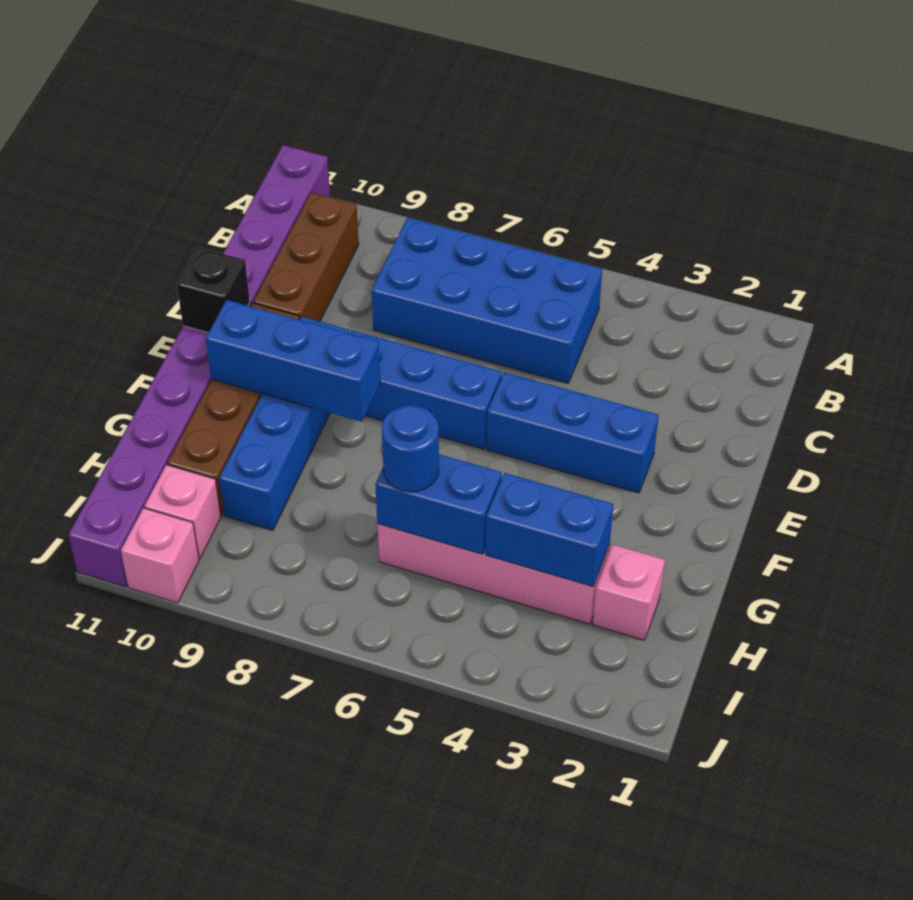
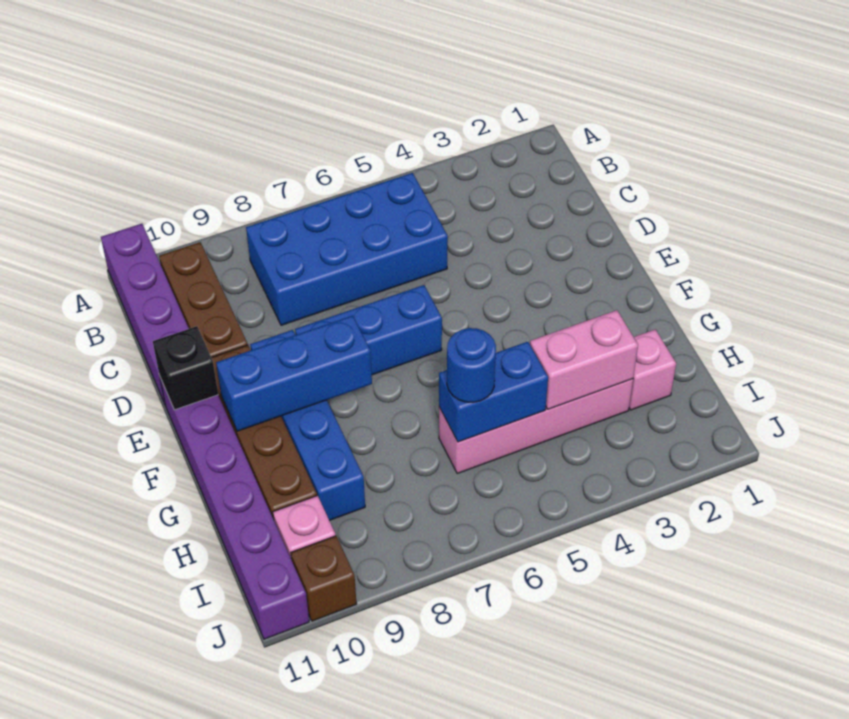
blue 1x3 brick [487,372,658,493] -> none
blue 1x2 brick [486,473,613,586] -> pink 1x2 brick [530,310,638,409]
pink 1x1 brick [121,508,199,603] -> brown 1x1 brick [291,536,357,621]

